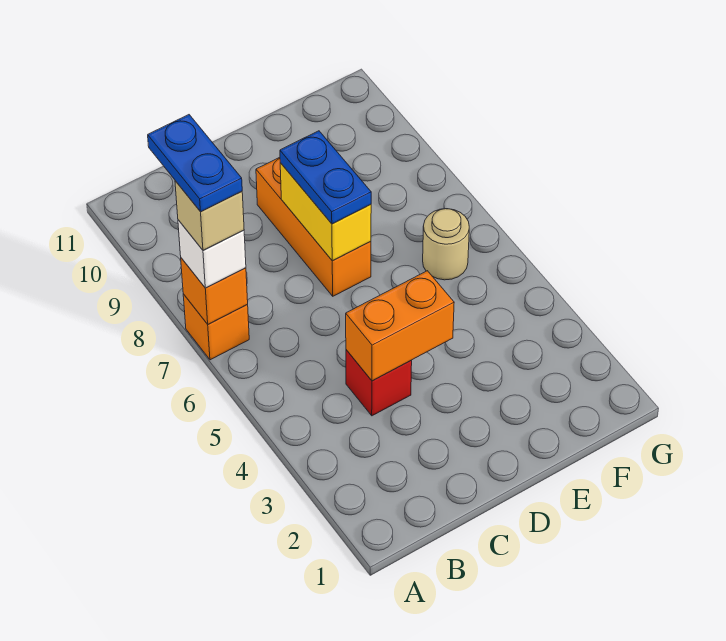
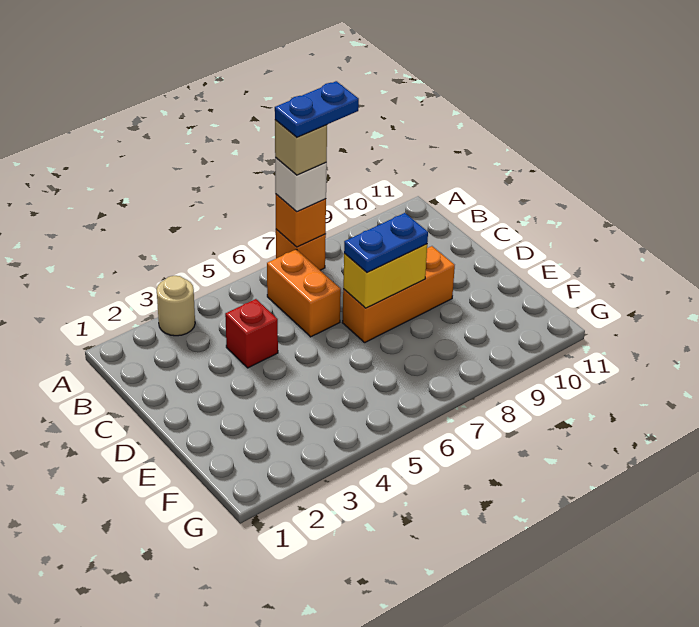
orange 1x2 brick [346,271,454,381] -> orange 1x2 brick moved to [267,249,341,337]
tan 1x1 round brick [423,209,469,280] -> tan 1x1 round brick moved to [157,276,195,336]

